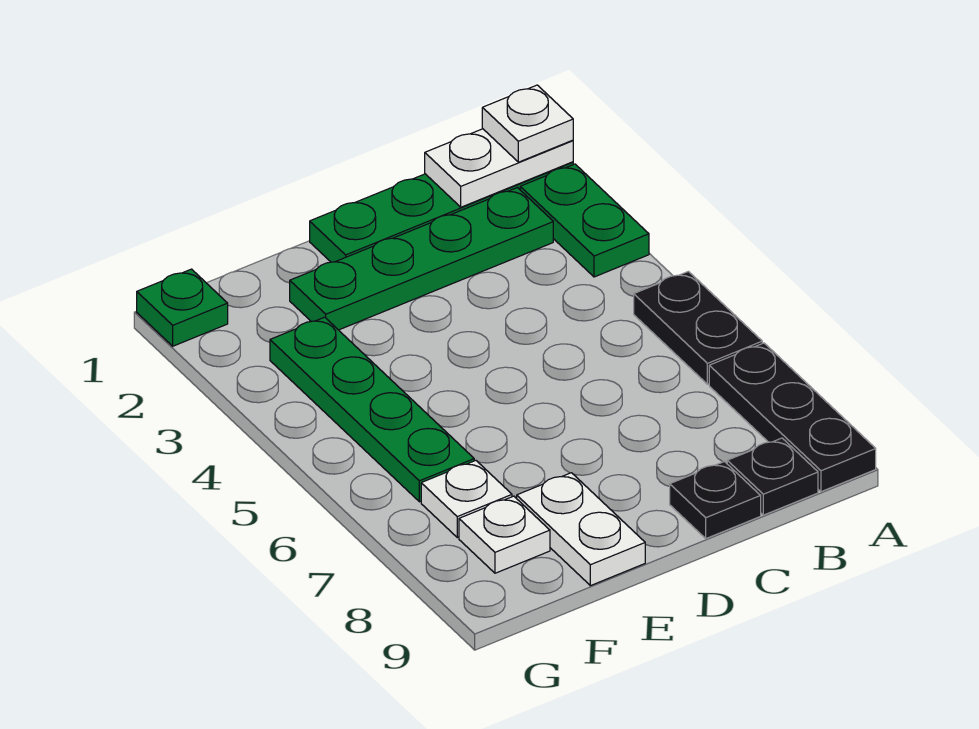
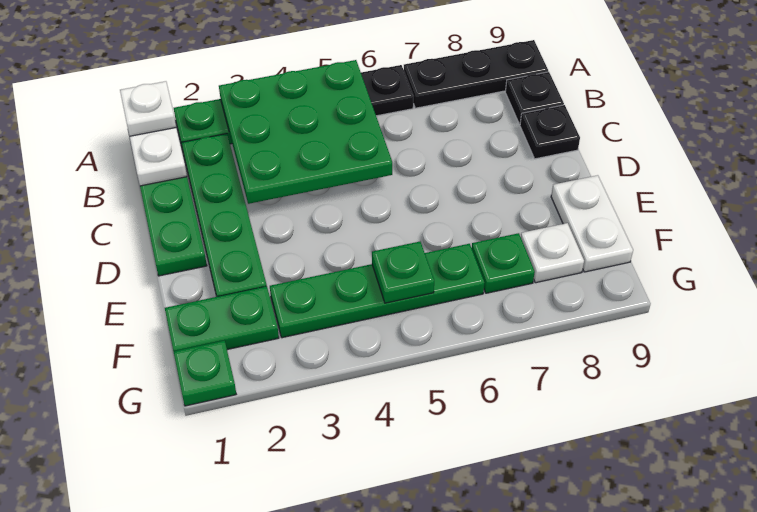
none -> green 3x3 plate [219,60,392,204]
white 1x2 plate [517,473,645,586] -> white 1x2 plate turned to [551,175,633,272]
none -> green 1x2 plate [165,286,279,351]
none -> green 1x1 plate [372,242,434,303]
white 1x1 plate [421,461,512,537] -> green 1x1 plate [472,233,535,293]

